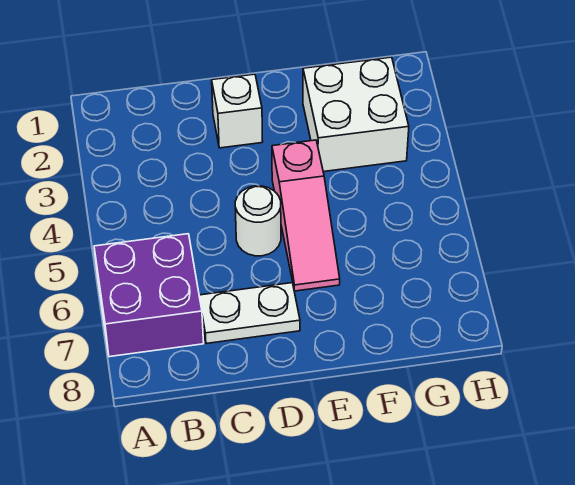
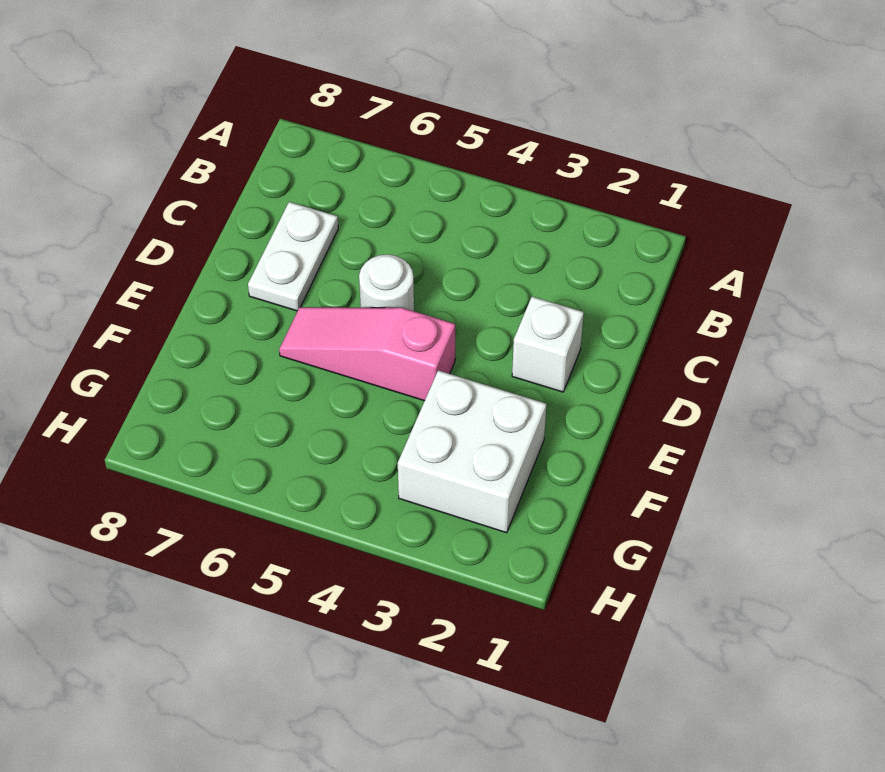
purple 2x2 brick [94,234,204,357] -> none

